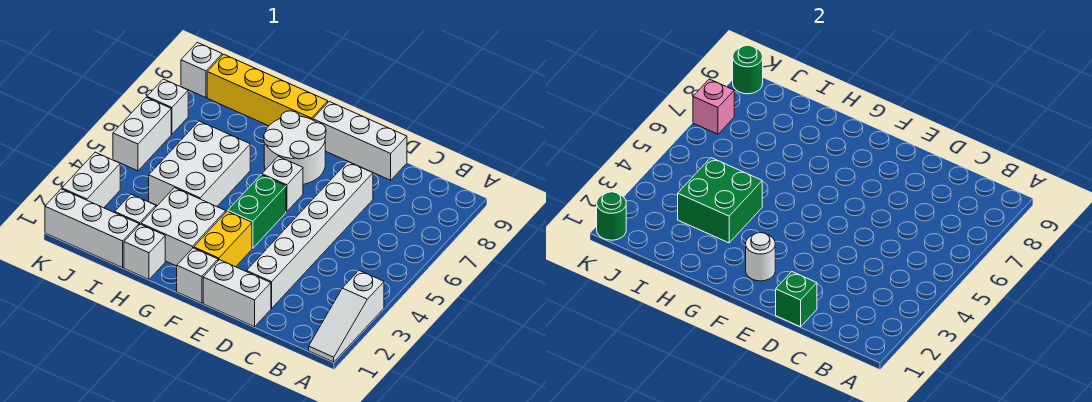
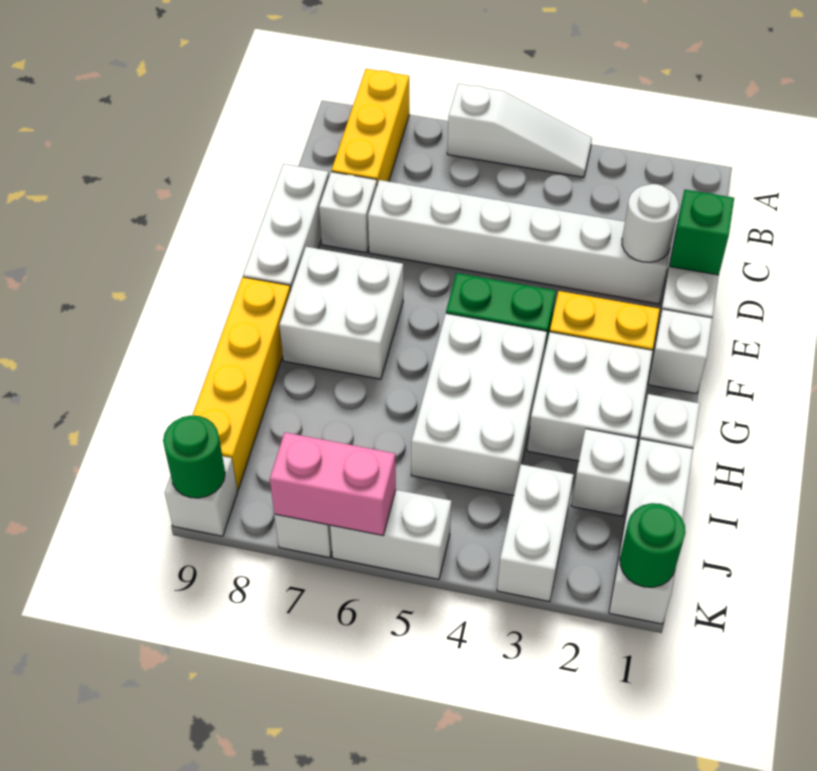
white 1x3 slope [309,270,384,362] -> white 1x3 slope moved to [447,84,592,177]
none -> yellow 1x3 brick [331,69,409,184]
white 1x1 round brick [746,233,775,281] -> white 1x1 round brick moved to [622,184,679,262]
white 1x1 brick [262,156,303,212] -> white 1x1 brick moved to [319,172,377,253]
white 2x2 round brick [264,111,326,184] -> white 2x2 brick [279,247,403,379]
green 2x2 brick [678,158,762,243] -> none
white 2x3 brick [149,121,250,206] -> white 2x3 brick turned to [411,313,547,495]
white 1x2 brick [62,152,120,208] -> white 1x2 brick turned to [497,464,573,602]
pink 1x1 brick [693,79,734,134] -> pink 1x2 brick [270,432,396,535]

